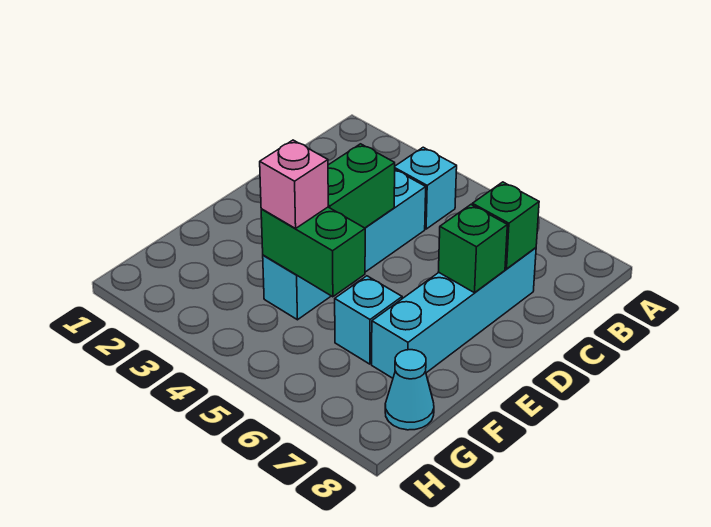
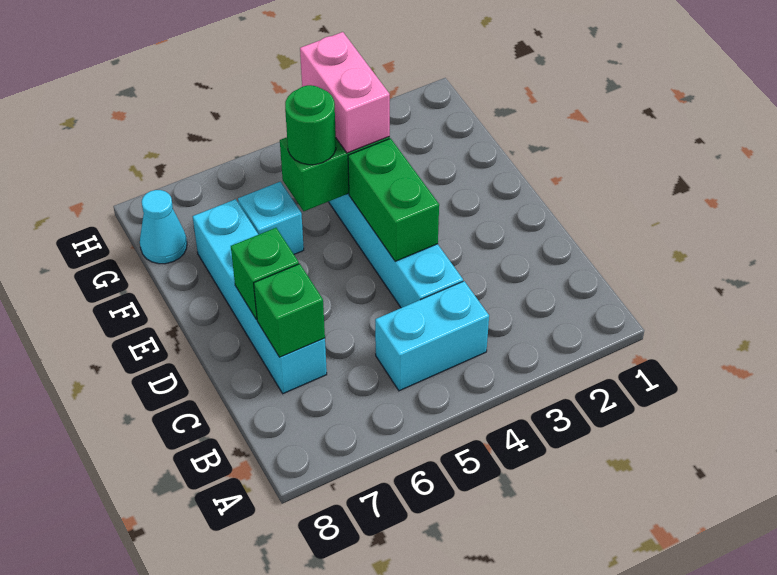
cyan 1x1 brick [395,147,457,229] -> cyan 1x2 brick [375,281,489,391]
pink 1x1 brick [260,140,328,228] -> pink 1x2 brick [300,32,390,153]
none -> green 1x1 round brick [285,85,336,165]

